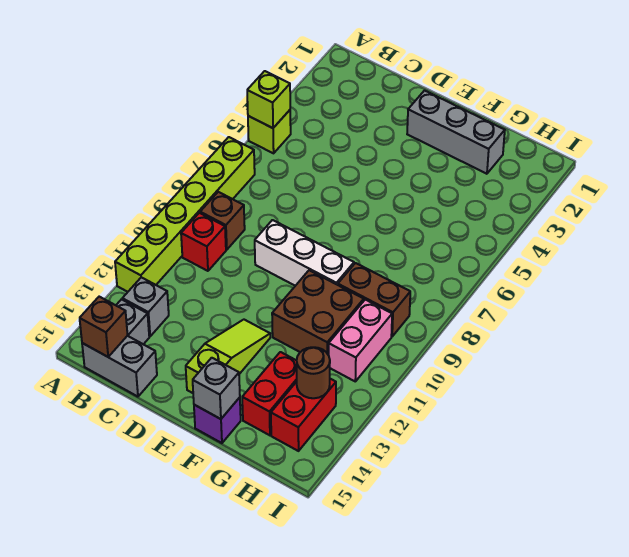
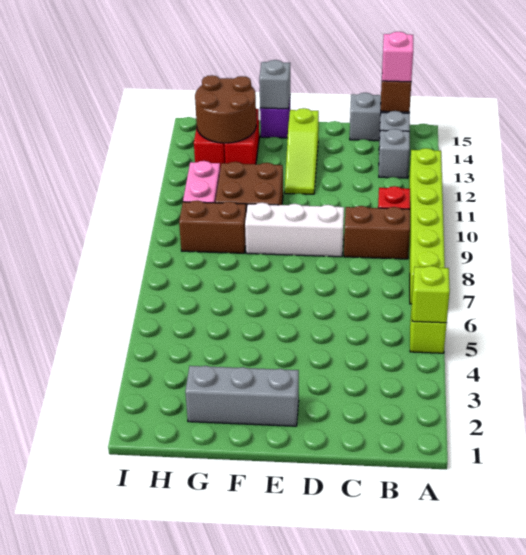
brown 1x1 brick [200,192,245,250] -> brown 1x2 brick [344,206,410,259]
none -> pink 1x1 brick [382,32,413,82]
brown 1x1 round brick [297,347,330,398] -> brown 2x2 round brick [195,75,256,143]

